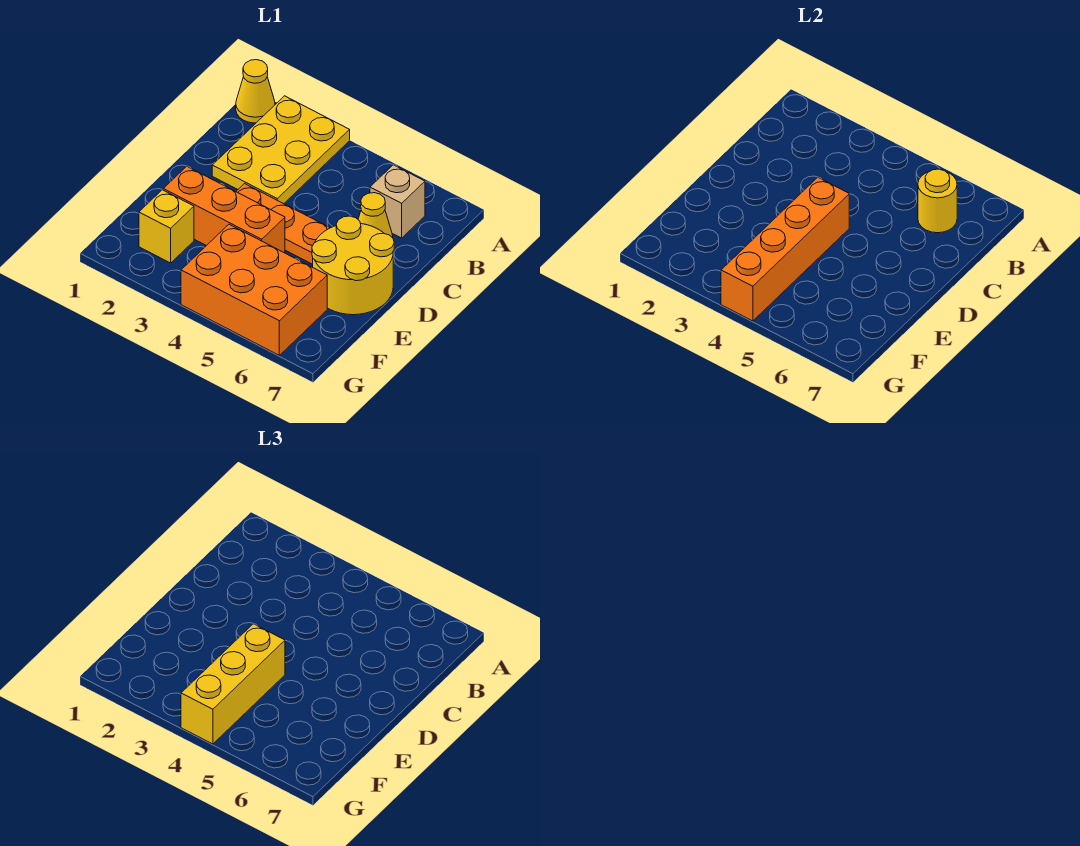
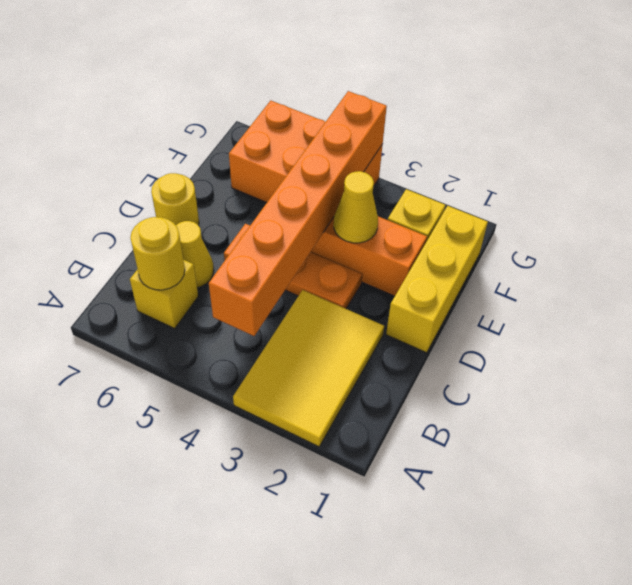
yellow 1x1 cone [236,60,275,123] -> yellow 1x1 cone moved to [334,171,378,243]
yellow 2x3 plate [212,96,350,204] -> yellow 2x3 tile [233,290,384,447]
tan 1x1 brick [370,165,425,238] -> yellow 1x1 brick [130,260,198,329]
orange 1x4 brick [721,177,849,321] -> orange 1x6 brick [209,91,387,336]
yellow 2x2 round brick [312,216,394,315] -> yellow 1x1 round brick [151,173,199,225]
yellow 1x3 brick [181,624,285,744] -> yellow 1x3 brick moved to [386,206,488,353]

